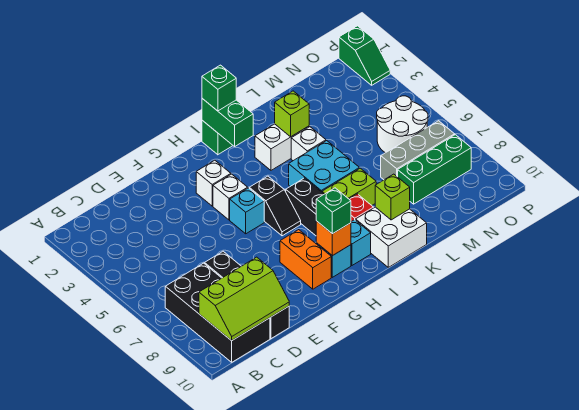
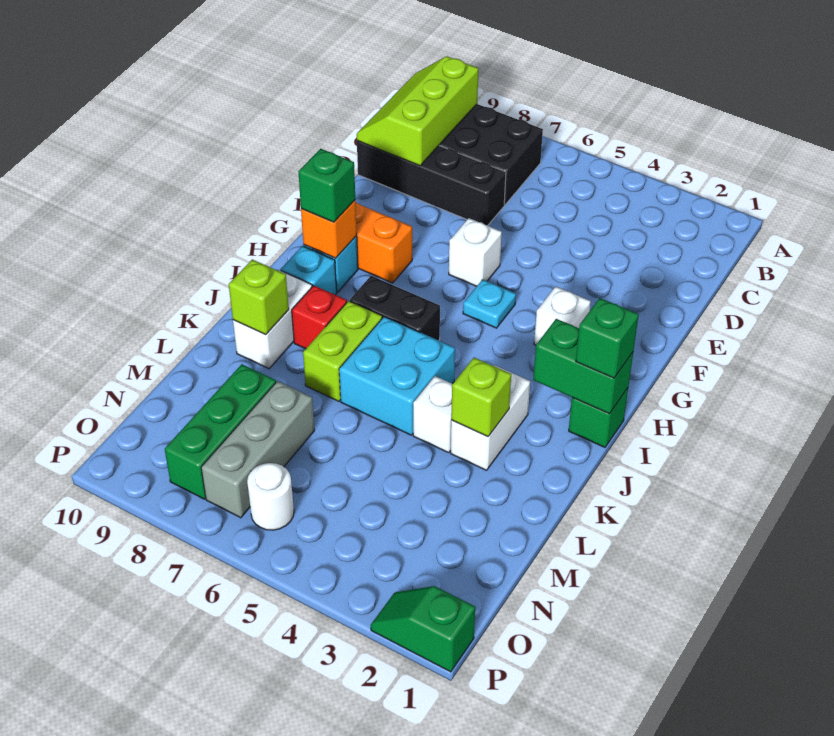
white 1x1 brick [213,174,248,220] -> white 1x1 brick moved to [449,218,502,286]
cyan 1x1 brick [230,188,264,234] -> cyan 1x1 plate [463,279,516,328]
black 1x2 slope [249,176,301,236] -> none
white 2x2 brick [356,207,427,267] -> white 1x2 brick [233,270,312,369]
white 2x2 round brick [377,96,428,153] -> white 1x1 round brick [247,463,294,530]

